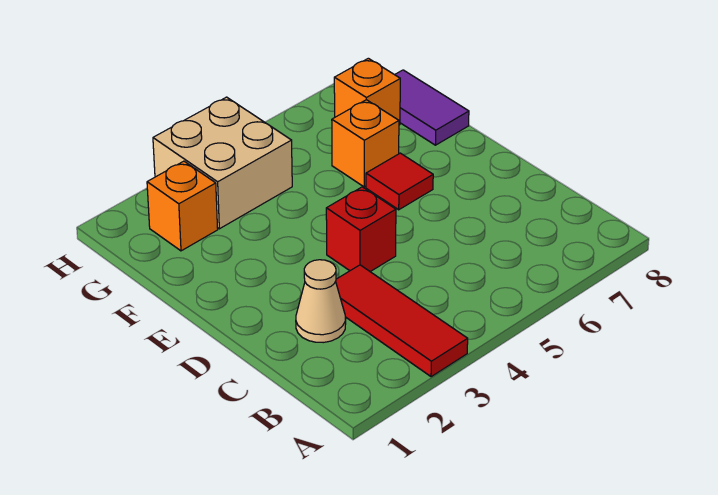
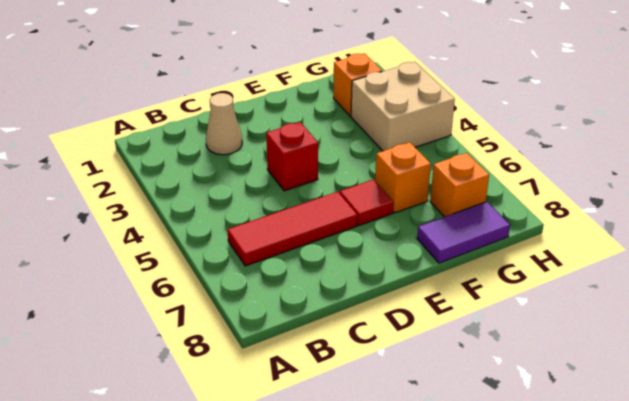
red 1x3 tile [336,265,468,377] -> red 1x3 tile moved to [227,192,357,266]

